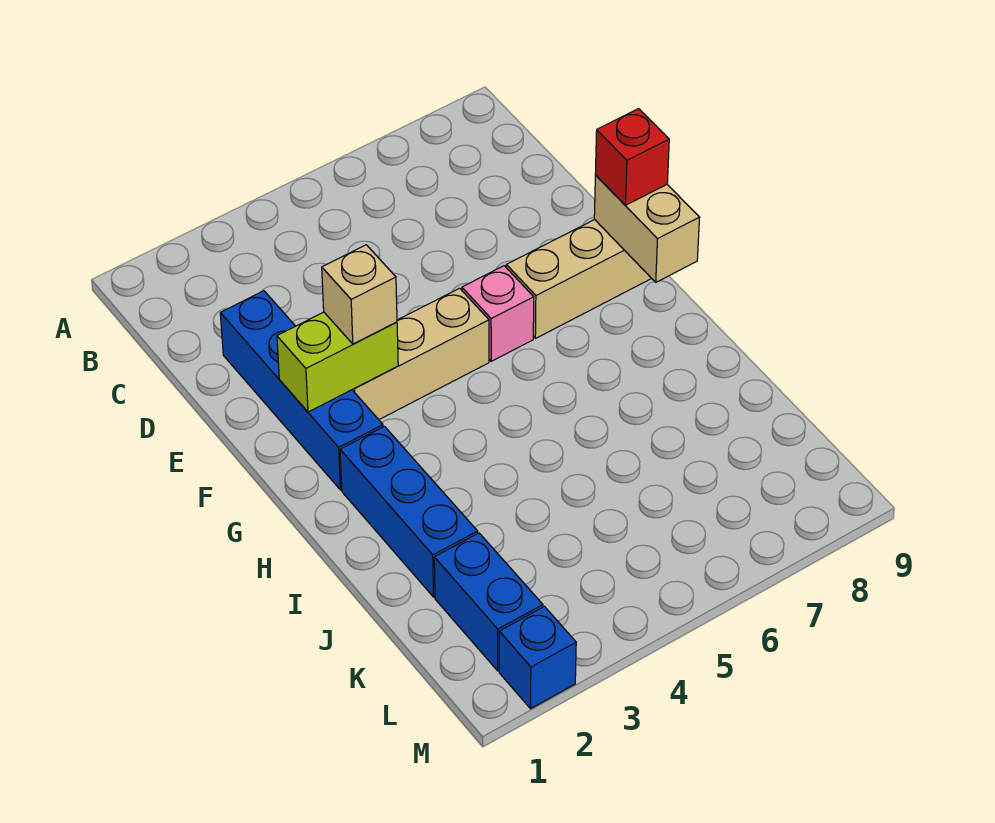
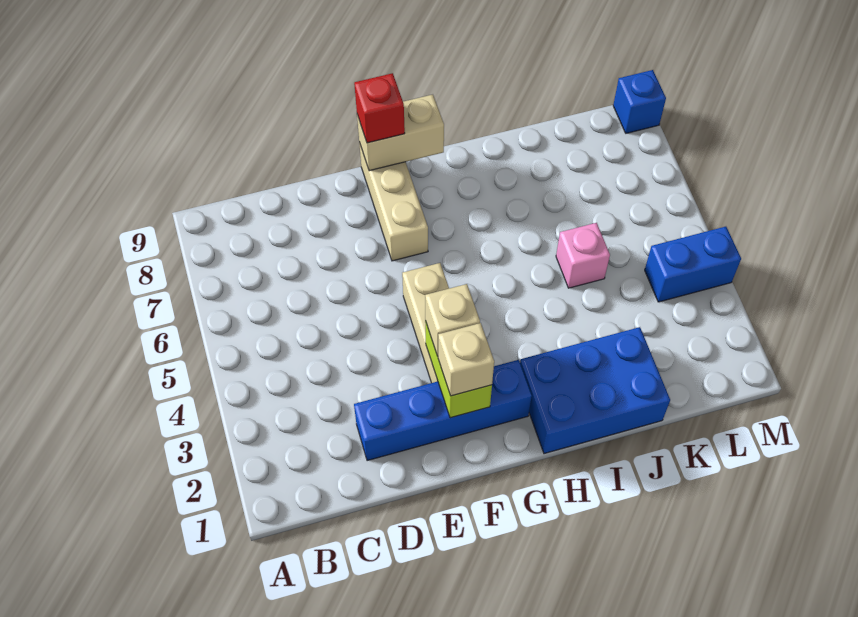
none -> tan 1x1 brick [438,323,494,396]
pink 1x1 brick [462,266,534,361] -> pink 1x1 brick moved to [556,223,610,288]
blue 1x3 brick [340,426,478,597] -> blue 2x3 brick [520,327,670,454]
blue 1x2 brick [434,533,543,671] -> blue 1x2 brick moved to [645,227,741,302]
blue 1x1 brick [499,607,576,709] -> blue 1x1 brick moved to [613,70,666,133]

